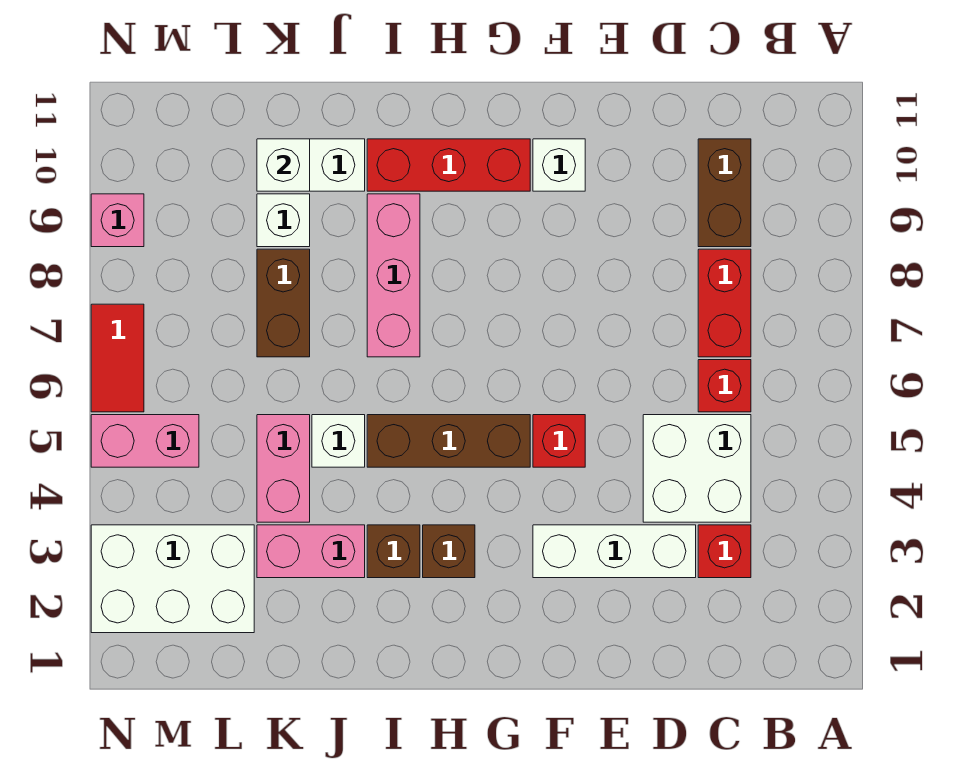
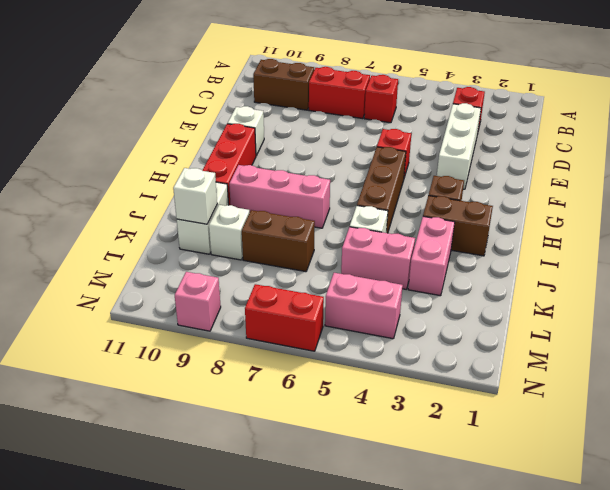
white 2x2 brick [643,415,751,522] -> none
brown 1x1 brick [367,525,420,578] -> brown 1x2 brick [423,196,493,256]
white 2x3 brick [91,525,254,633] -> none
pink 1x2 brick [91,415,199,467] -> pink 1x2 brick turned to [325,273,403,339]
red 1x2 tile [91,304,144,412] -> red 1x2 brick [245,284,324,351]

